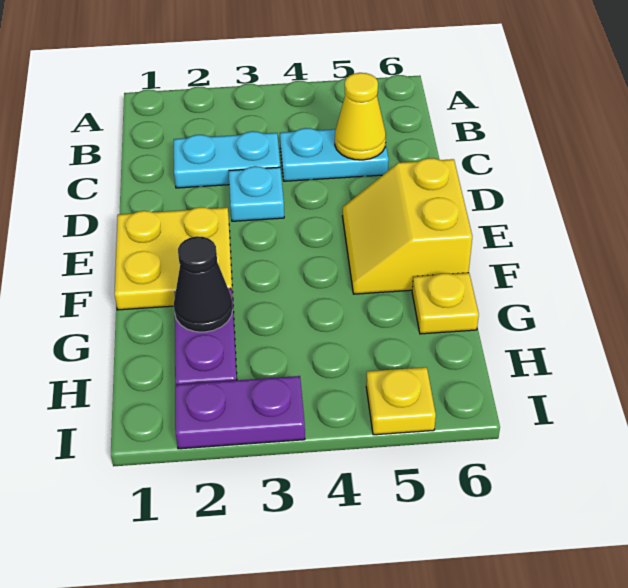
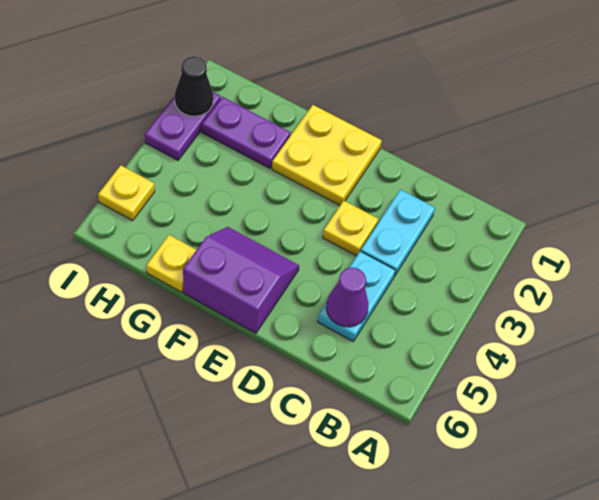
yellow 1x1 cone [335,73,386,160] -> purple 1x1 cone [326,268,368,327]
cyan 1x1 plate [229,166,284,221] -> yellow 1x1 plate [323,201,378,256]
yellow 2x2 slope [343,158,472,294] -> purple 2x2 slope [183,227,299,333]
black 1x1 cone [174,236,233,332] -> black 1x1 cone moved to [175,56,213,116]

